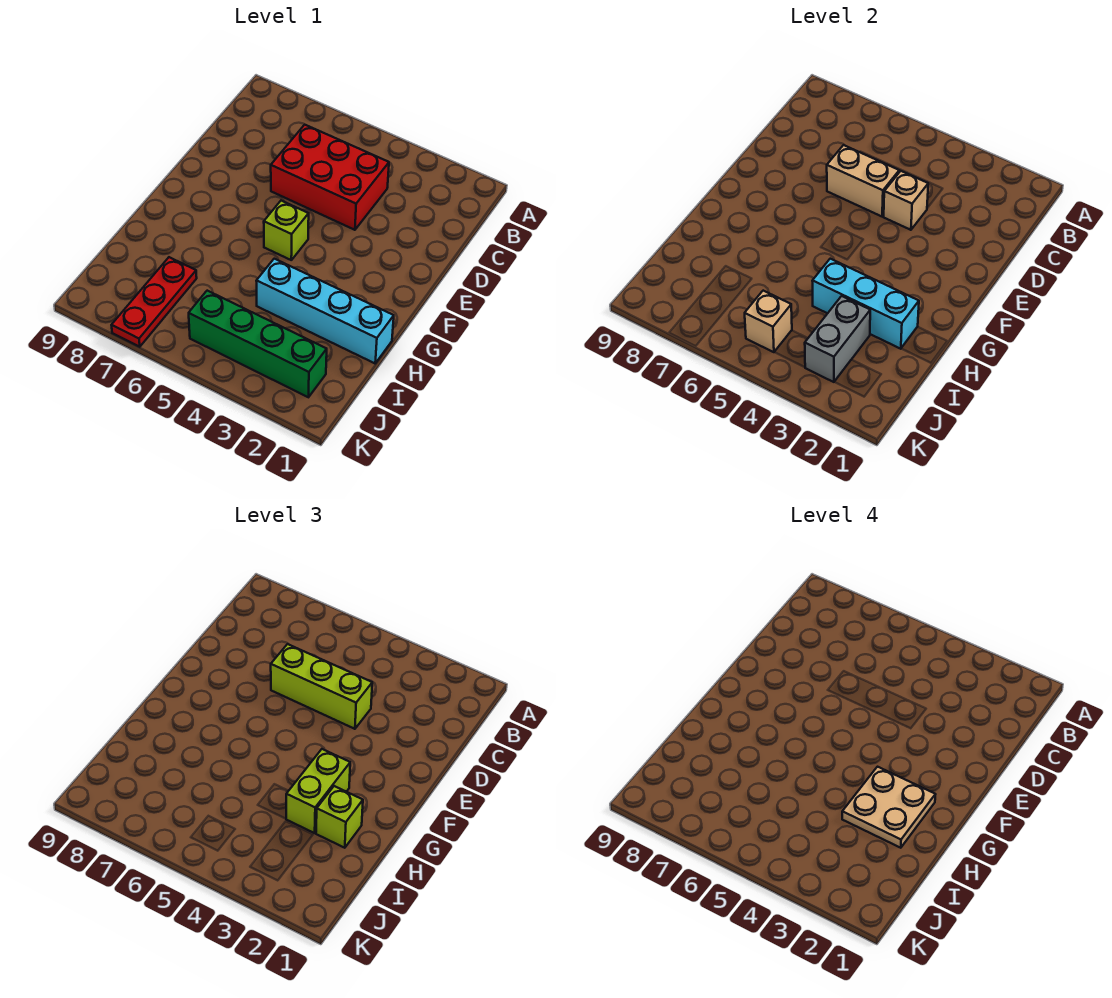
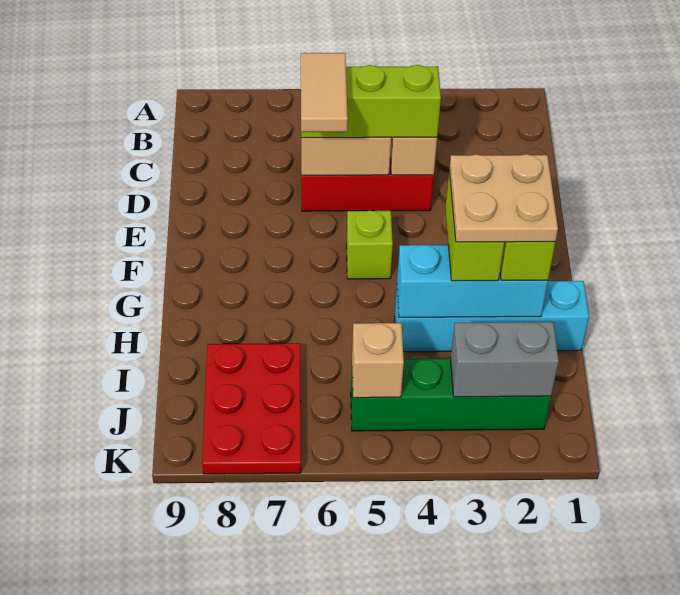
none -> tan 1x2 tile [301,53,348,132]
grey 1x2 brick [805,296,870,382] -> grey 1x2 brick turned to [451,322,559,397]
red 1x3 plate [112,257,197,347] -> red 2x3 plate [202,343,301,474]

